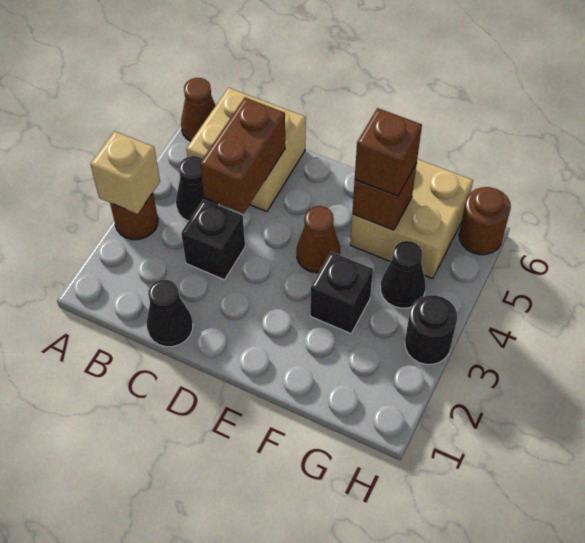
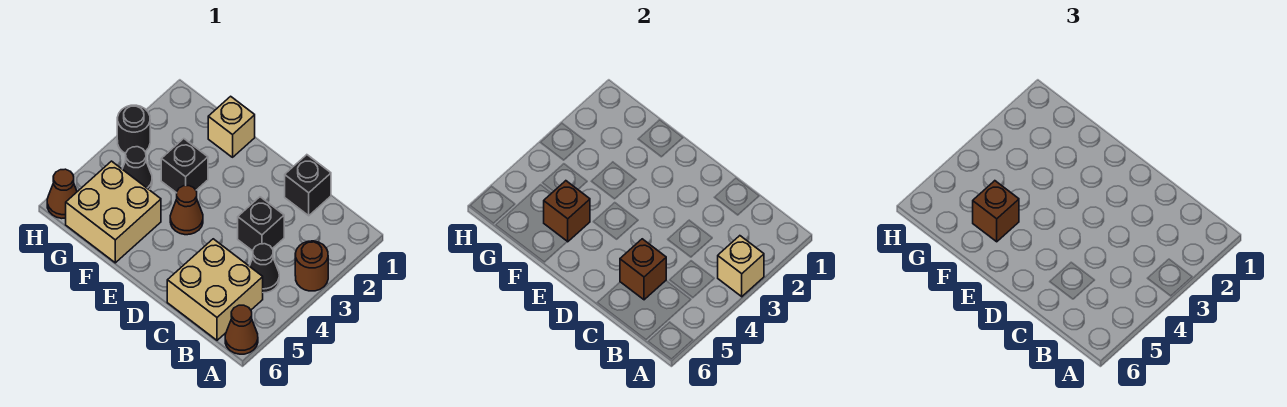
black 1x1 cone [147,279,193,347] -> black 1x1 brick [285,155,331,216]
brown 1x2 brick [200,98,285,213] -> brown 1x1 brick [620,239,666,300]
none -> tan 1x1 brick [208,96,255,157]
brown 1x1 round brick [459,187,511,255] -> brown 1x1 cone [47,169,77,218]

